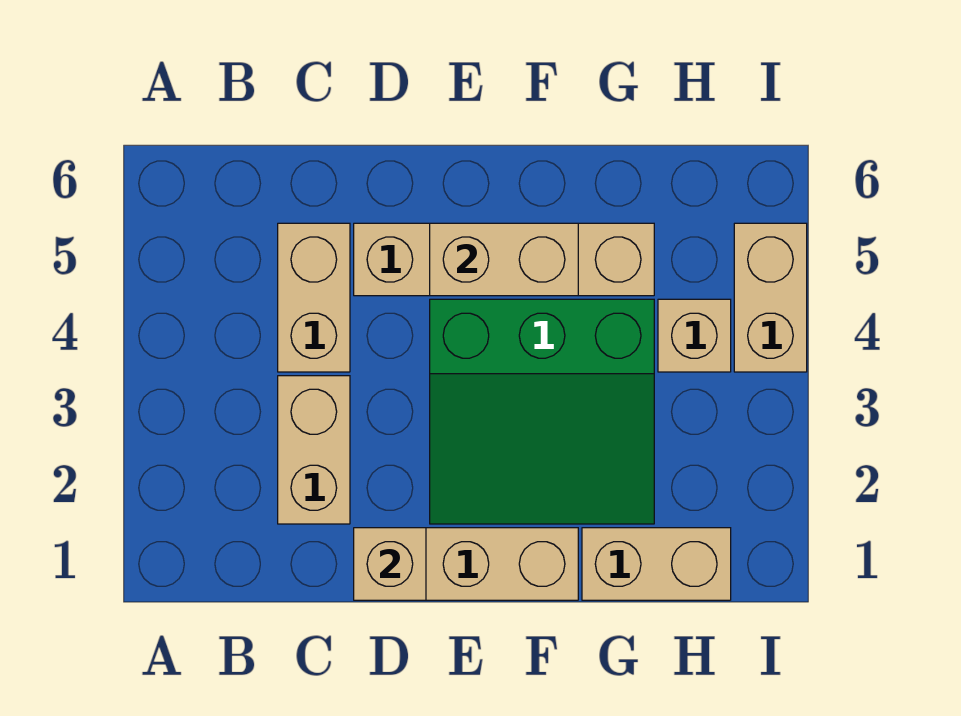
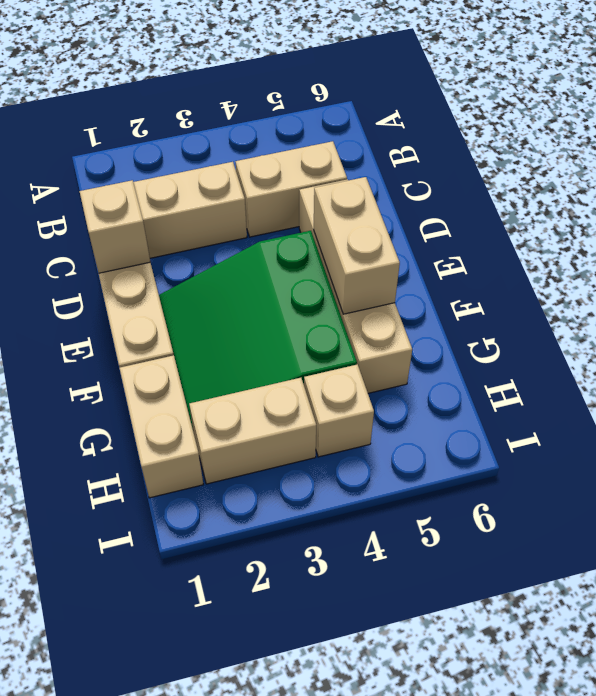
tan 1x2 brick [734,223,807,372] -> tan 1x2 brick moved to [189,378,316,484]

